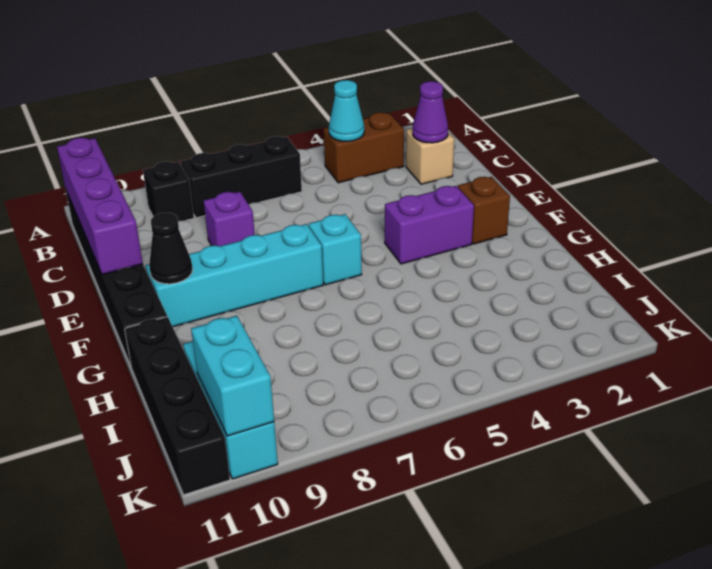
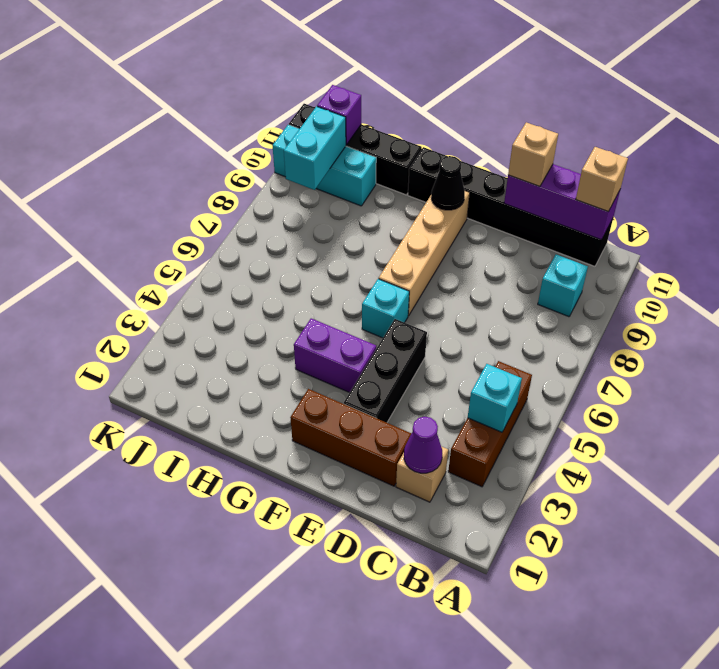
brown 1x2 brick [324,112,404,183] -> brown 1x3 brick [448,361,532,487]
cyan 1x1 cone [329,80,364,141] -> cyan 1x1 brick [468,364,522,432]
black 1x3 brick [180,136,302,218] -> black 1x3 brick moved to [344,319,427,423]
black 1x1 brick [143,161,194,221] -> cyan 1x1 brick [538,255,588,317]
purple 1x4 brick [57,138,143,274] -> purple 1x3 brick [504,164,620,240]
none -> tan 1x1 brick [576,147,628,212]
purple 1x1 brick [204,192,255,246] -> purple 1x1 brick moved to [317,85,361,145]
none -> tan 1x1 brick [508,122,558,186]
brown 1x1 brick [458,177,510,244] -> brown 1x3 brick [290,389,411,486]
purple 1x2 brick [385,186,474,264] -> purple 1x2 brick turned to [294,318,376,393]
cyan 1x4 brick [146,224,323,327] -> tan 1x4 brick [379,191,470,316]
cyan 1x2 brick [191,316,274,436] -> cyan 1x2 brick turned to [284,106,346,190]

